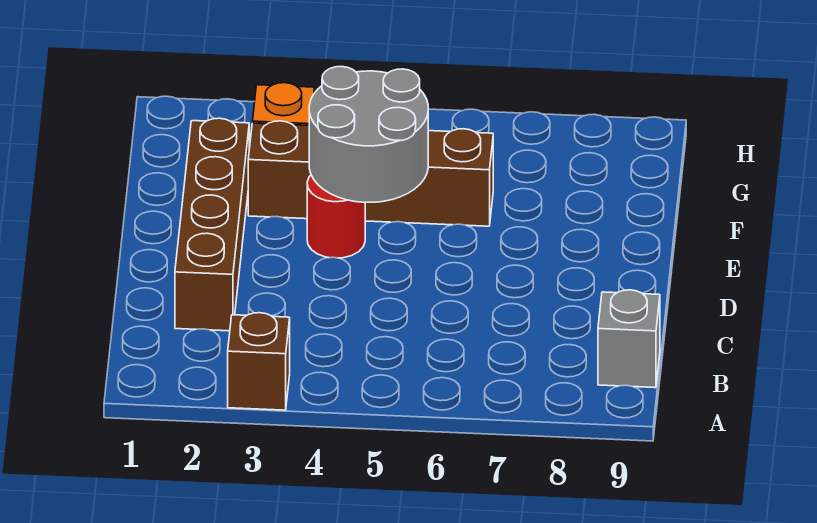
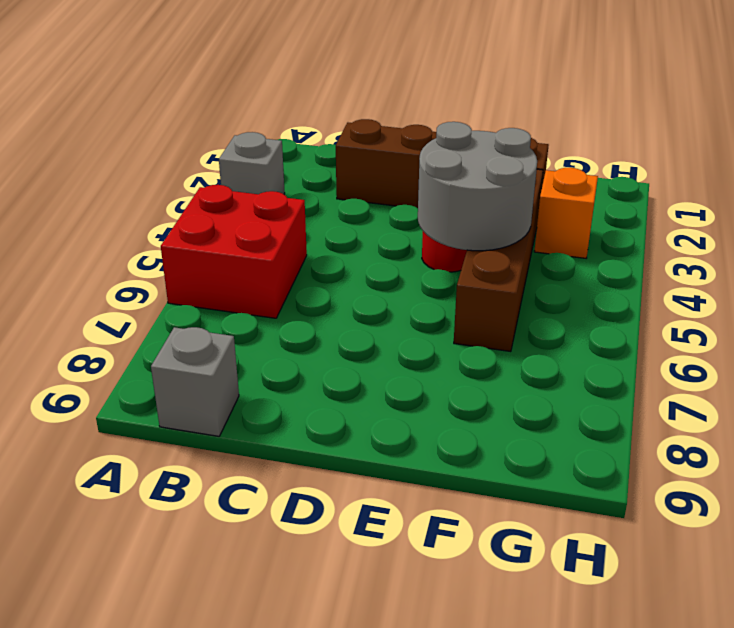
brown 1x1 brick [228,313,290,410] -> grey 1x1 brick [219,132,285,194]
none -> red 2x2 brick [161,185,307,318]

